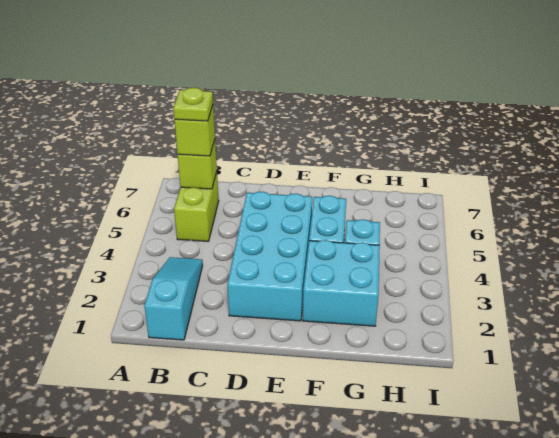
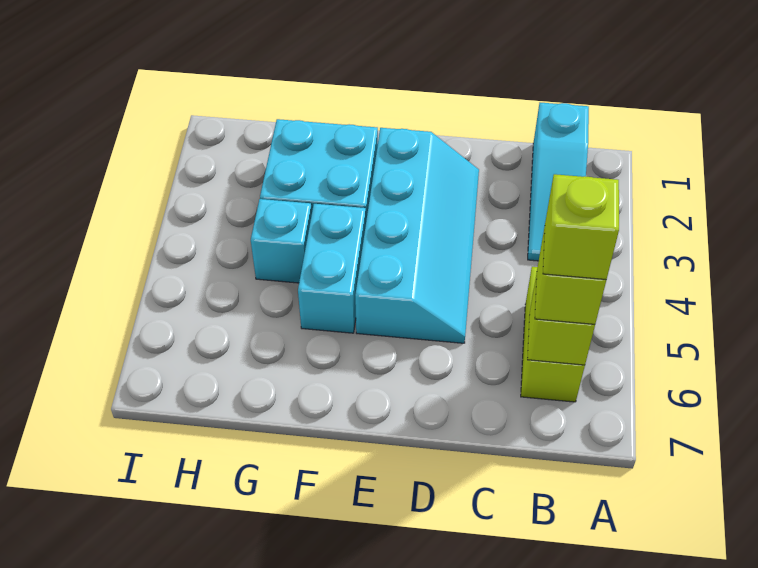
lime 1x1 plate [173,88,213,121] -> lime 1x1 brick [543,174,619,280]
cyan 2x4 brick [228,192,312,321] -> cyan 2x4 slope [355,128,479,343]

